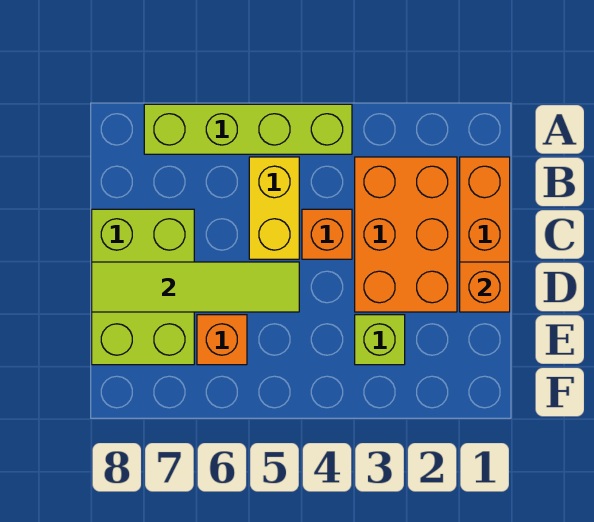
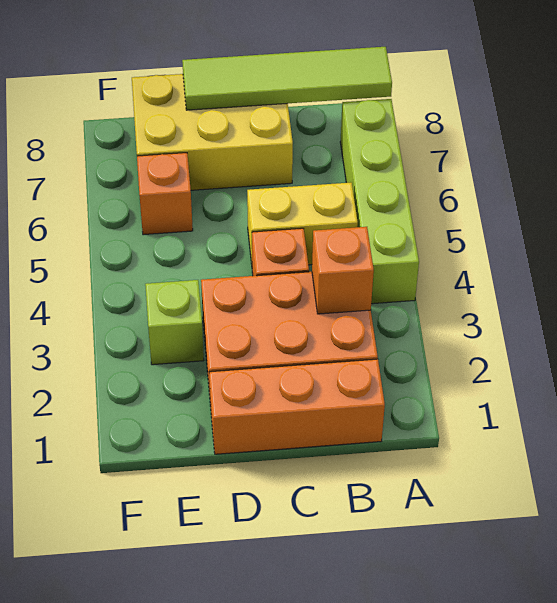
lime 2x3 brick [92,209,194,365] -> yellow 2x3 brick [132,74,293,190]
orange 1x1 brick [460,262,510,312] -> orange 1x1 brick moved to [312,227,374,314]
lime 1x4 tile [92,262,299,312] -> lime 1x4 tile turned to [182,47,392,110]

